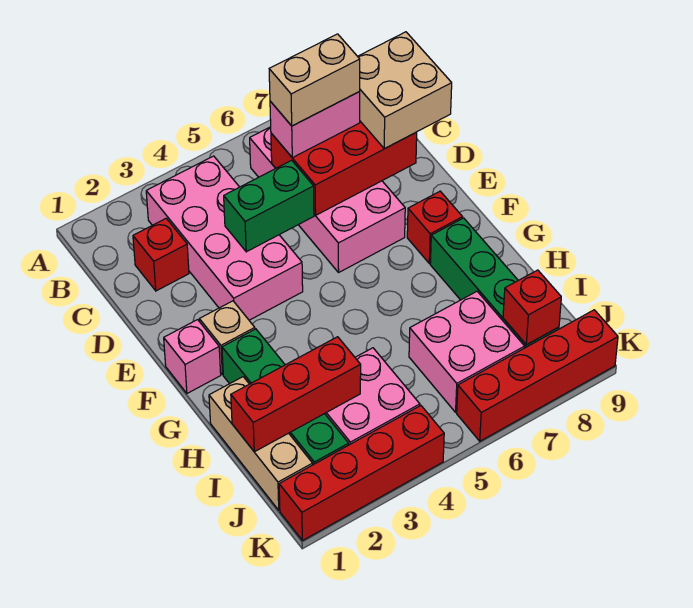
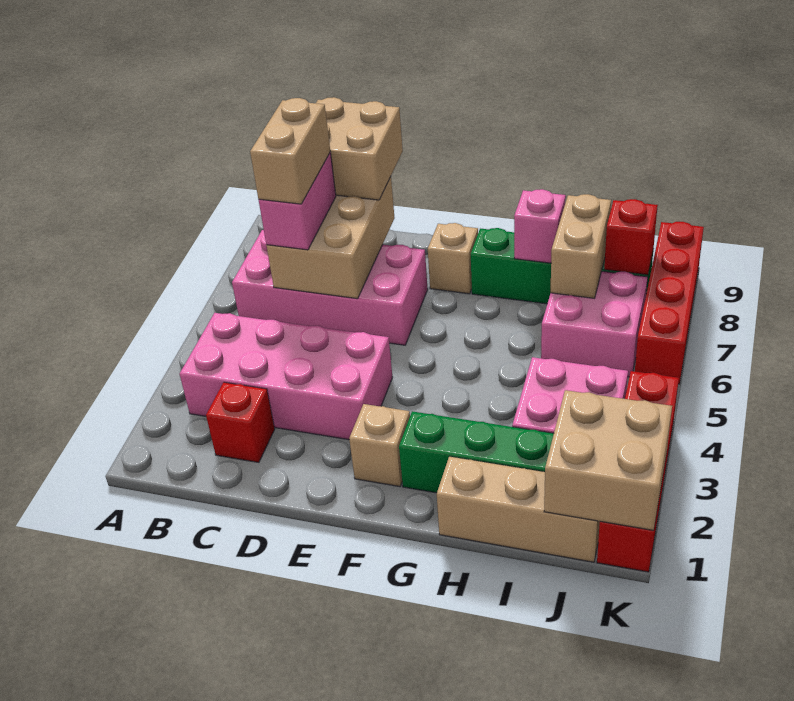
red 2x3 brick [271,121,417,215] -> tan 2x3 brick [266,177,394,299]
green 1x2 brick [224,160,314,252] -> none
pink 1x1 brick [164,320,221,393] -> pink 1x1 brick moved to [514,189,566,263]
red 1x1 brick [407,191,463,263] -> tan 1x1 brick [428,223,478,294]
red 1x3 brick [231,337,361,452] -> none
none -> tan 1x2 brick [551,194,611,298]
none -> tan 2x2 brick [544,390,672,530]

